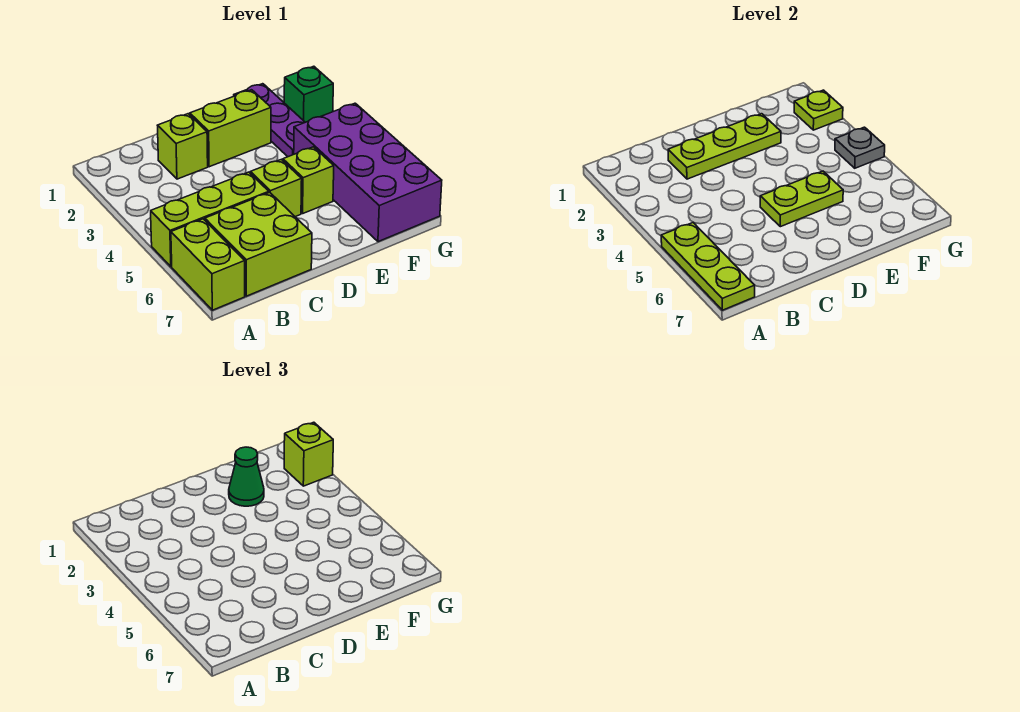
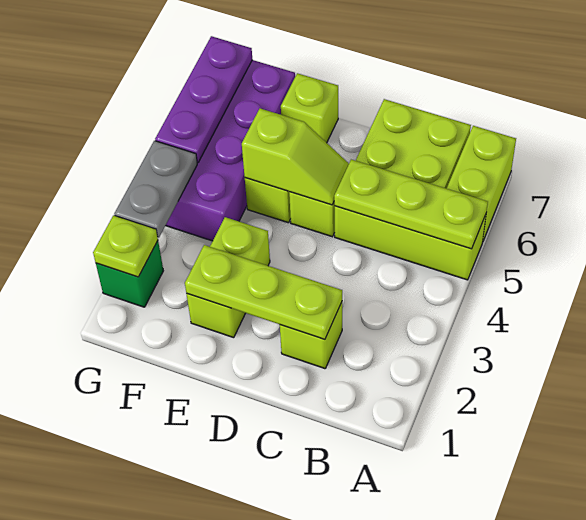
lime 1x3 plate [661,223,755,310] -> lime 1x3 plate turned to [334,159,488,249]
lime 1x2 brick [190,90,271,167] -> lime 1x2 brick turned to [186,217,270,338]
lime 1x2 plate [760,171,843,227] -> lime 1x2 slope [242,108,349,205]
green 1x1 cone [229,447,264,506] -> none
purple 1x3 plate [234,84,305,157] -> purple 1x3 plate moved to [155,36,252,163]
lime 1x1 brick [284,422,333,486] -> lime 1x1 brick moved to [281,73,338,143]
grey 1x1 plate [835,127,885,168] -> grey 1x2 plate [114,141,197,238]

